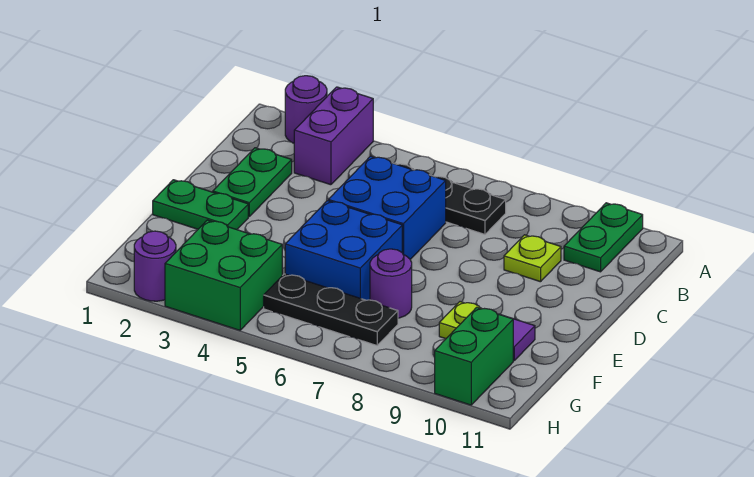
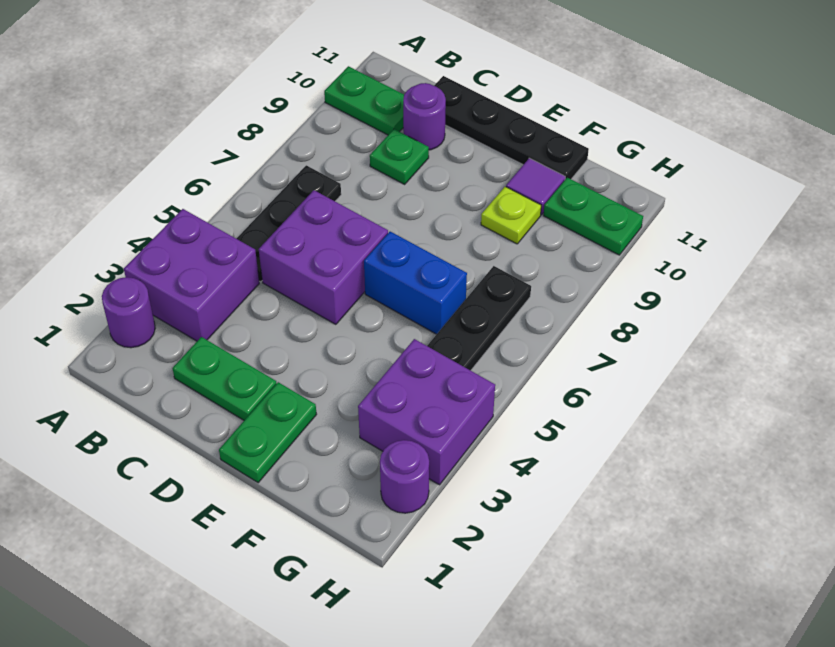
purple 1x2 brick [294,87,373,185] -> purple 2x2 brick [124,209,259,341]
blue 2x2 brick [328,156,446,259] -> purple 2x2 brick [259,190,388,324]
lime 1x1 plate [504,235,561,282] -> green 1x1 plate [370,129,429,184]
none -> black 1x4 plate [434,76,589,179]
blue 2x2 brick [285,201,402,300] -> blue 1x2 brick [364,232,467,334]
purple 1x1 round brick [370,249,412,318] -> purple 1x1 round brick moved to [403,83,446,150]
green 2x2 brick [165,220,282,330] -> purple 2x2 brick [358,339,495,485]
green 1x2 brick [435,307,513,405] -> green 1x2 plate [544,178,643,255]

